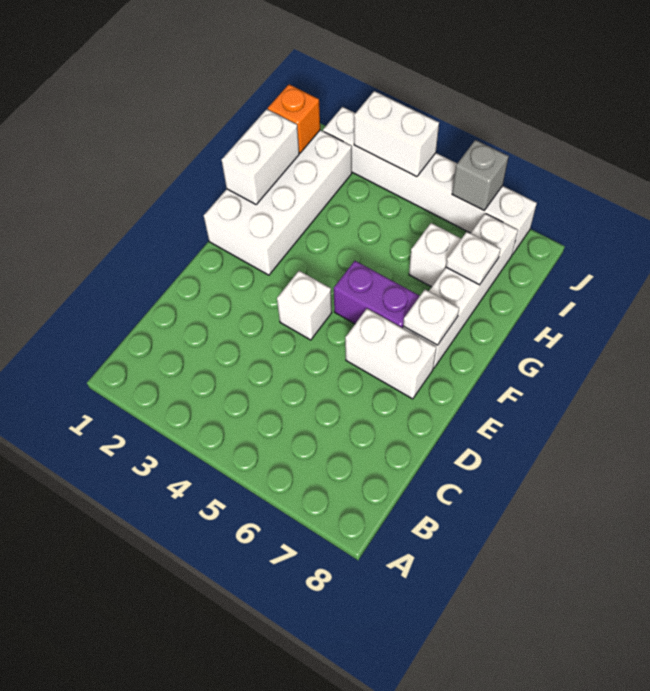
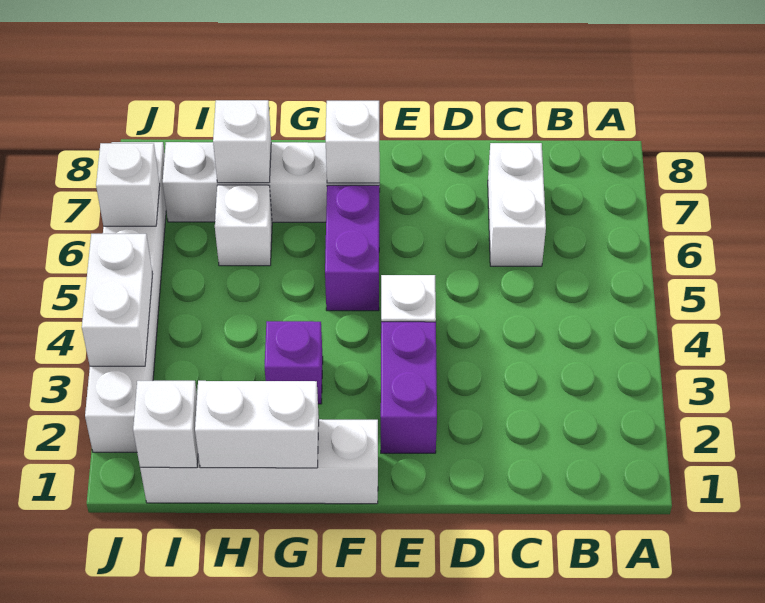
none -> purple 1x2 brick [381,322,437,453]
white 1x2 brick [345,309,436,399] -> white 1x2 brick moved to [488,143,546,266]
white 2x4 brick [204,130,352,275] -> white 1x4 brick [140,419,378,504]
white 1x1 plate [403,290,459,345] -> white 1x1 brick [326,101,379,183]
none -> purple 1x1 brick [265,321,323,404]
white 1x1 plate [446,232,500,285] -> white 1x1 brick [213,100,271,183]
orange 1x1 brick [268,85,320,153] -> white 1x1 brick [133,381,198,468]
grey 1x1 brick [452,140,509,210] -> white 1x1 brick [96,143,160,226]

